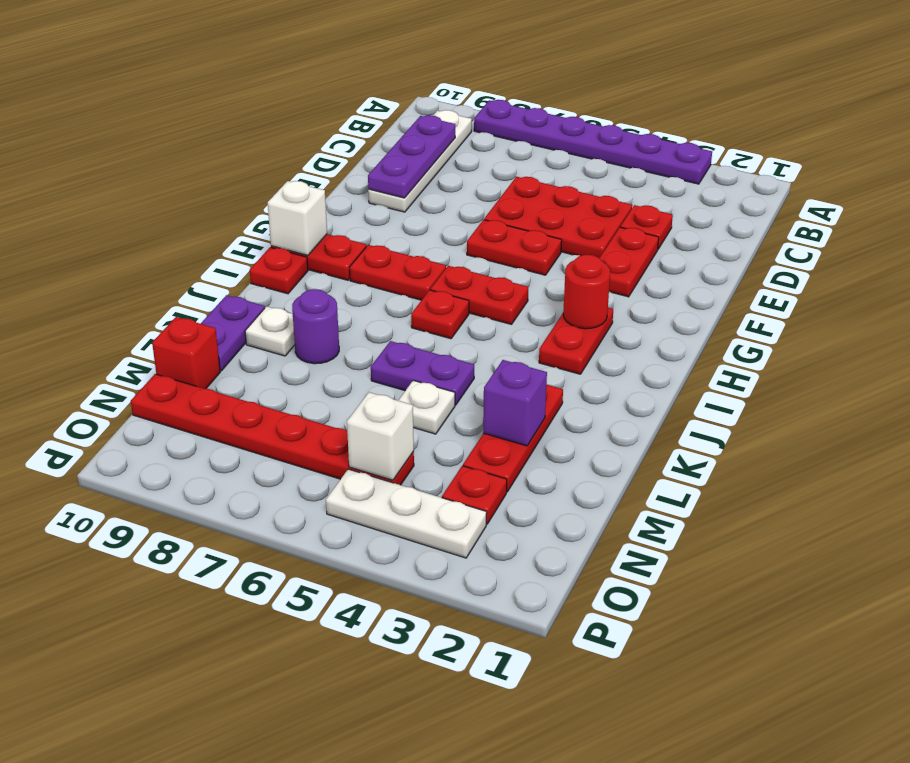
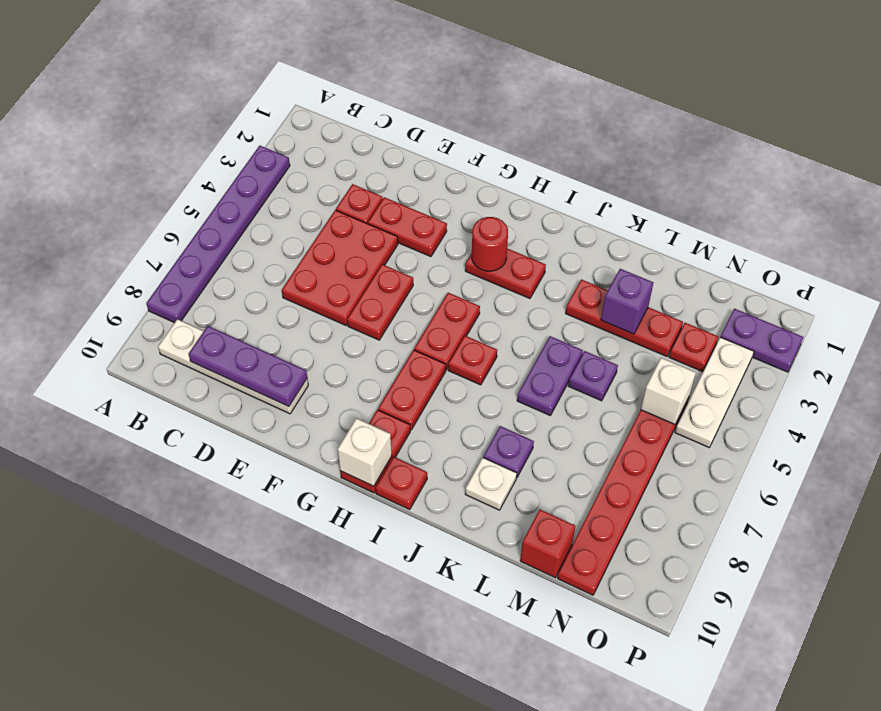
purple 1x1 round brick [292,289,339,364] -> purple 1x1 plate [483,426,534,478]
purple 1x2 plate [201,295,265,371] -> purple 1x2 plate moved to [721,309,803,372]
white 1x1 plate [398,380,455,434] -> purple 1x1 plate [568,351,618,401]

